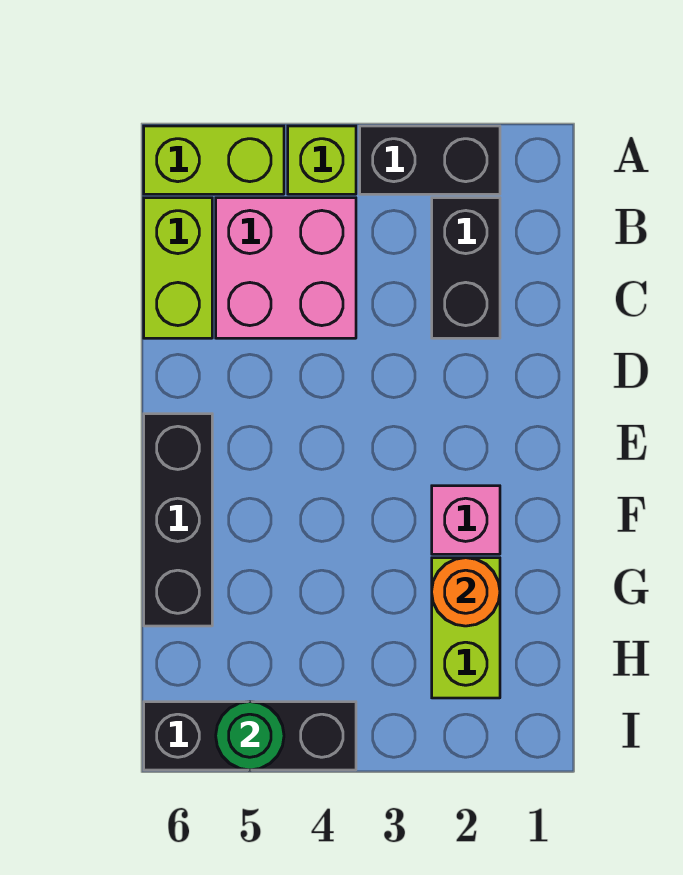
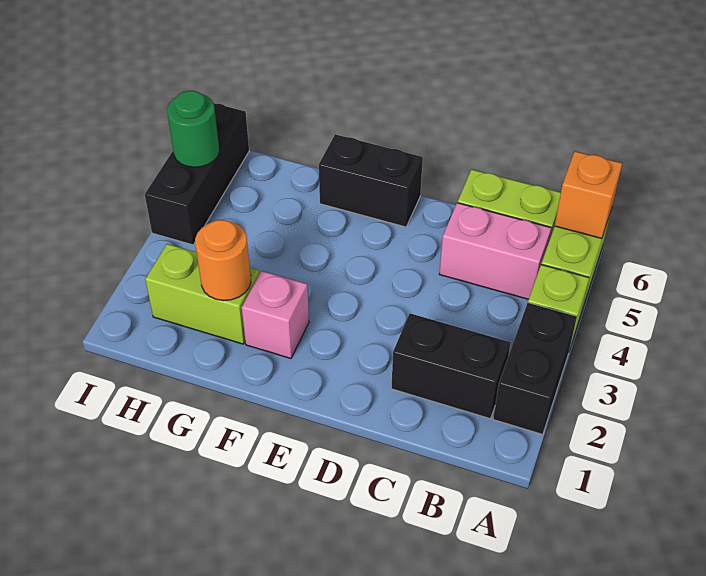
none -> orange 1x1 brick [555,151,622,238]
pink 2x2 brick [216,198,356,338] -> pink 1x2 brick [439,203,551,299]
black 1x3 brick [144,414,212,626] -> black 1x2 brick [319,134,423,227]

